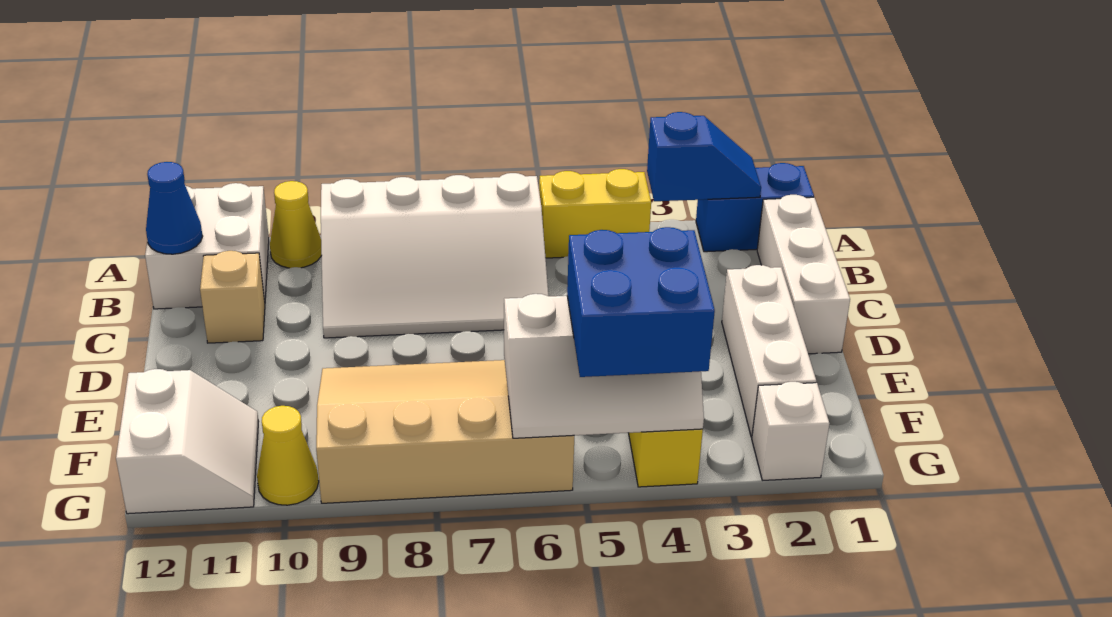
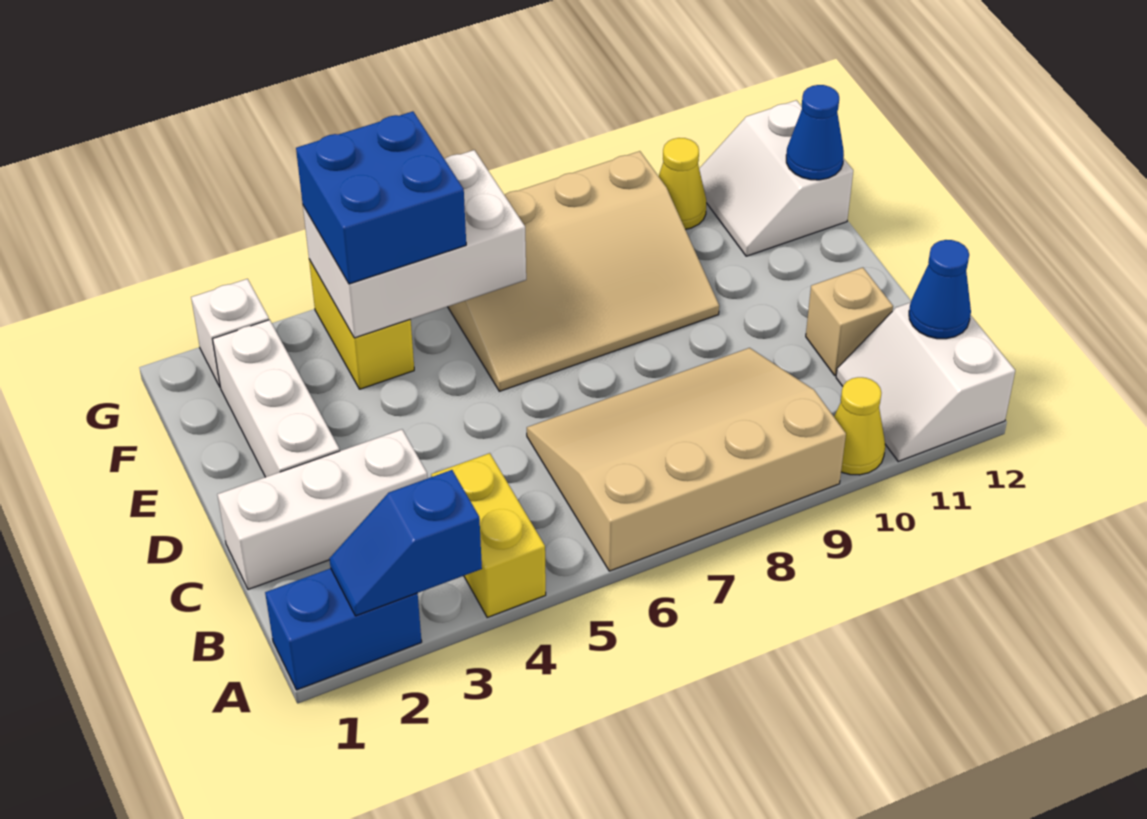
yellow 1x2 brick [539,169,651,258] -> yellow 1x2 brick turned to [431,453,546,617]
white 3x4 slope [321,173,548,338] -> tan 3x4 slope [527,348,846,571]
white 2x2 brick [145,183,269,309] -> white 2x2 slope [836,302,1015,461]
white 1x3 brick [757,195,850,354] -> white 1x3 brick turned to [217,429,427,589]
white 2x3 slope [504,294,704,438] -> white 2x3 brick [303,150,526,338]
none -> blue 1x1 cone [786,85,844,180]

